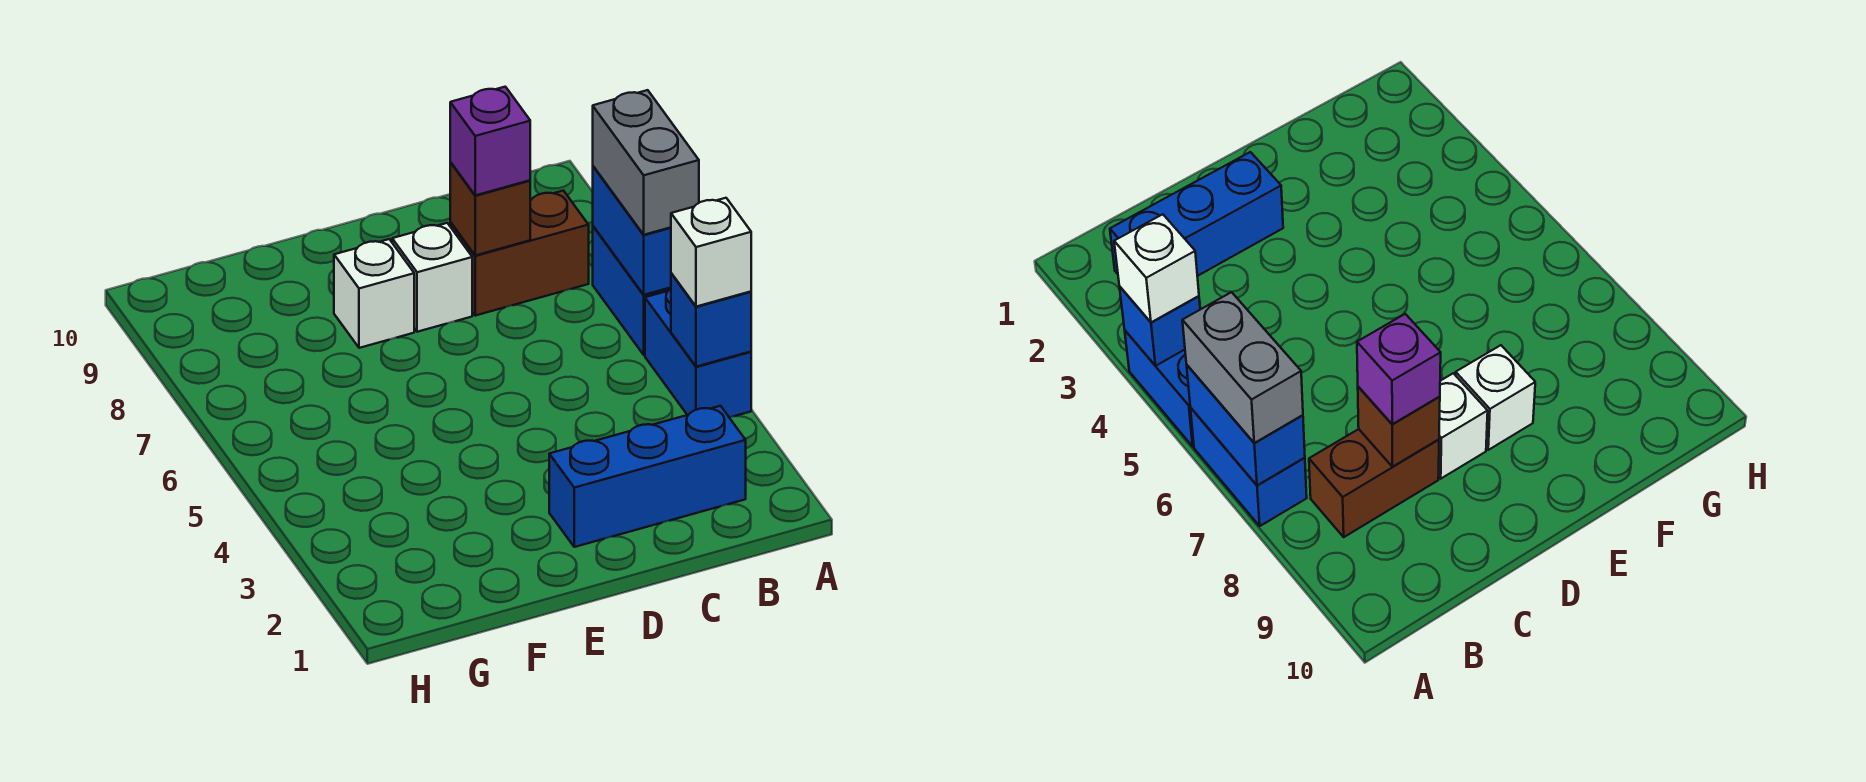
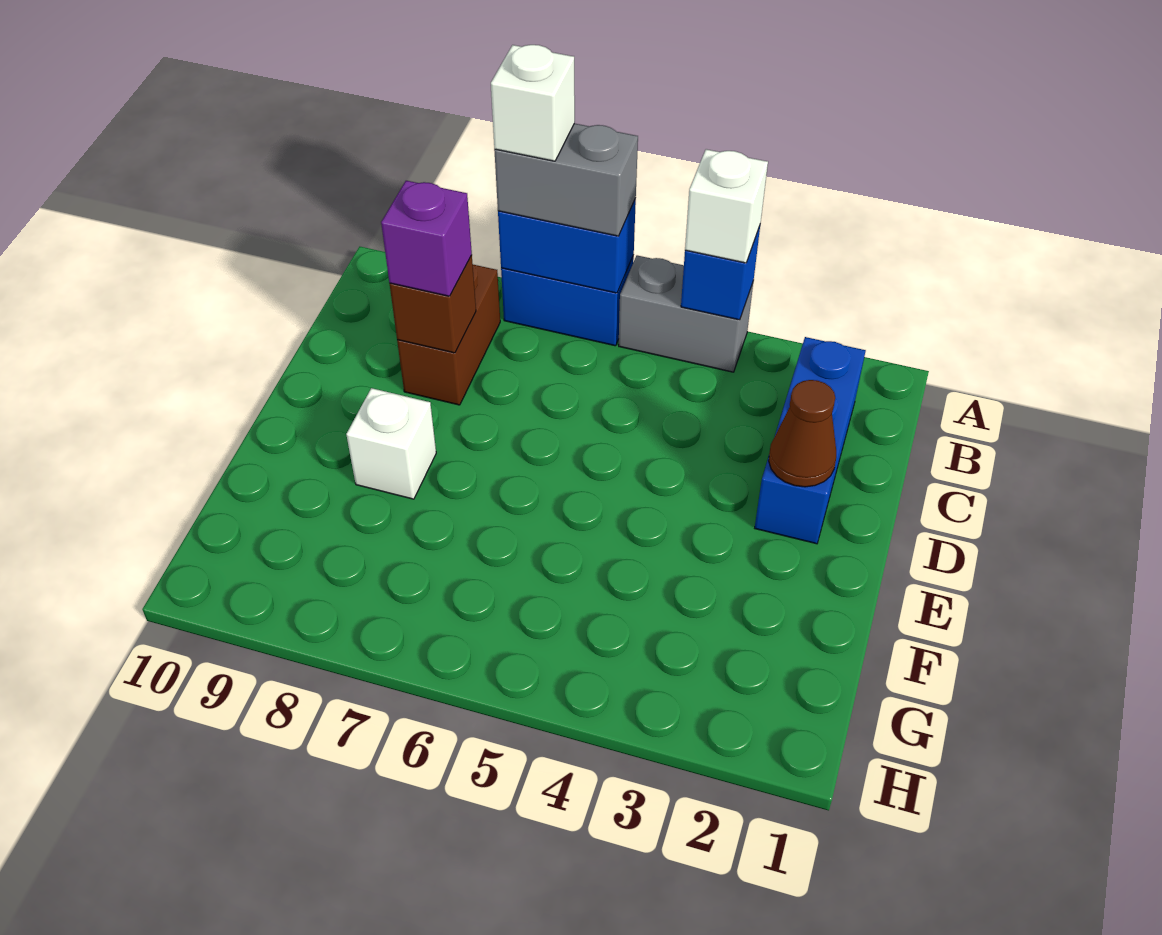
blue 1x2 brick [645,289,751,417] -> grey 1x2 brick [619,255,753,372]
none -> brown 1x1 cone [769,380,836,487]
white 1x1 brick [392,223,472,332] -> white 1x1 brick moved to [491,45,575,161]

